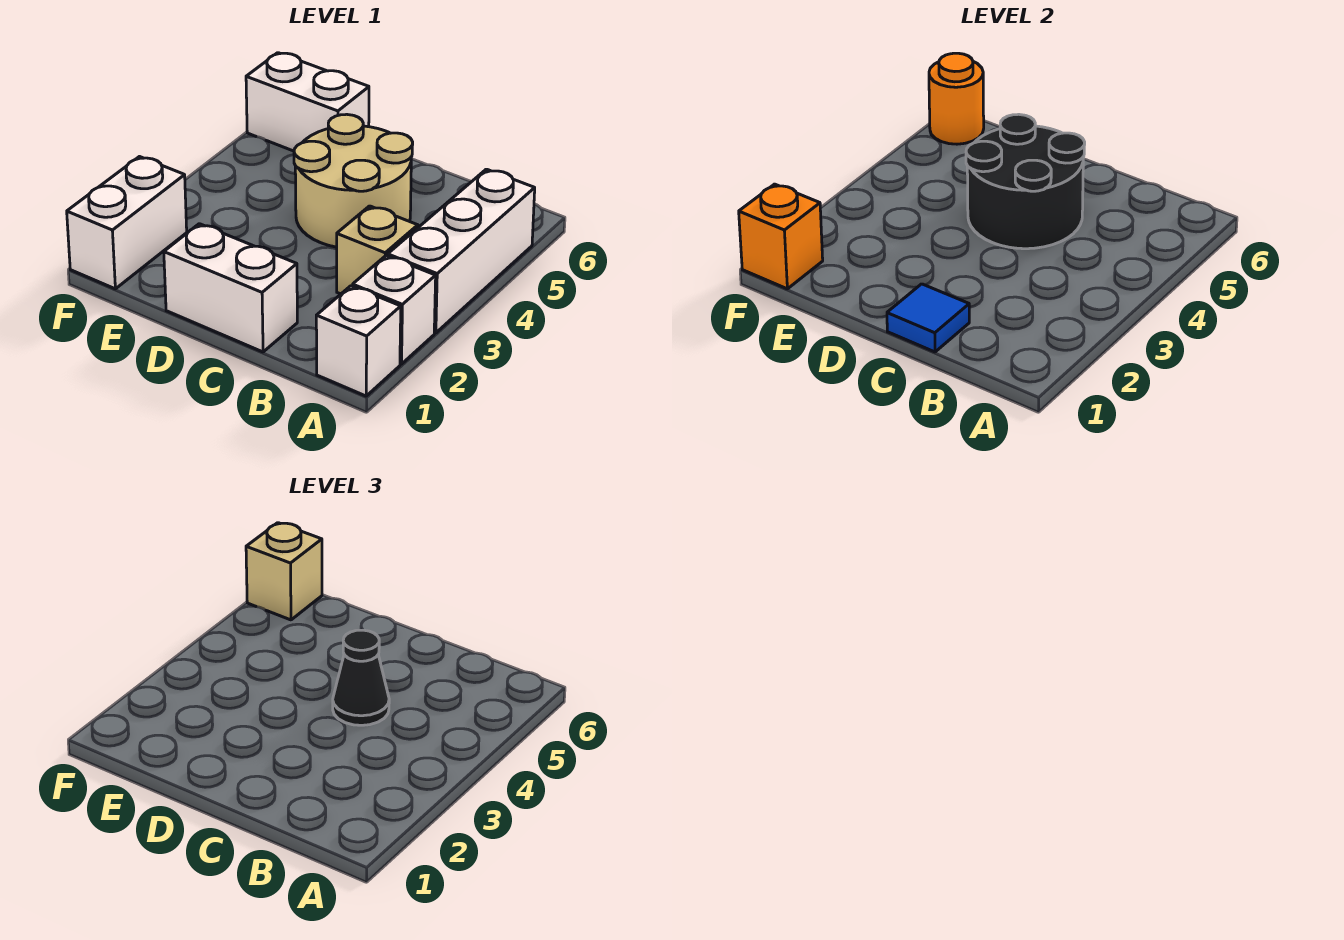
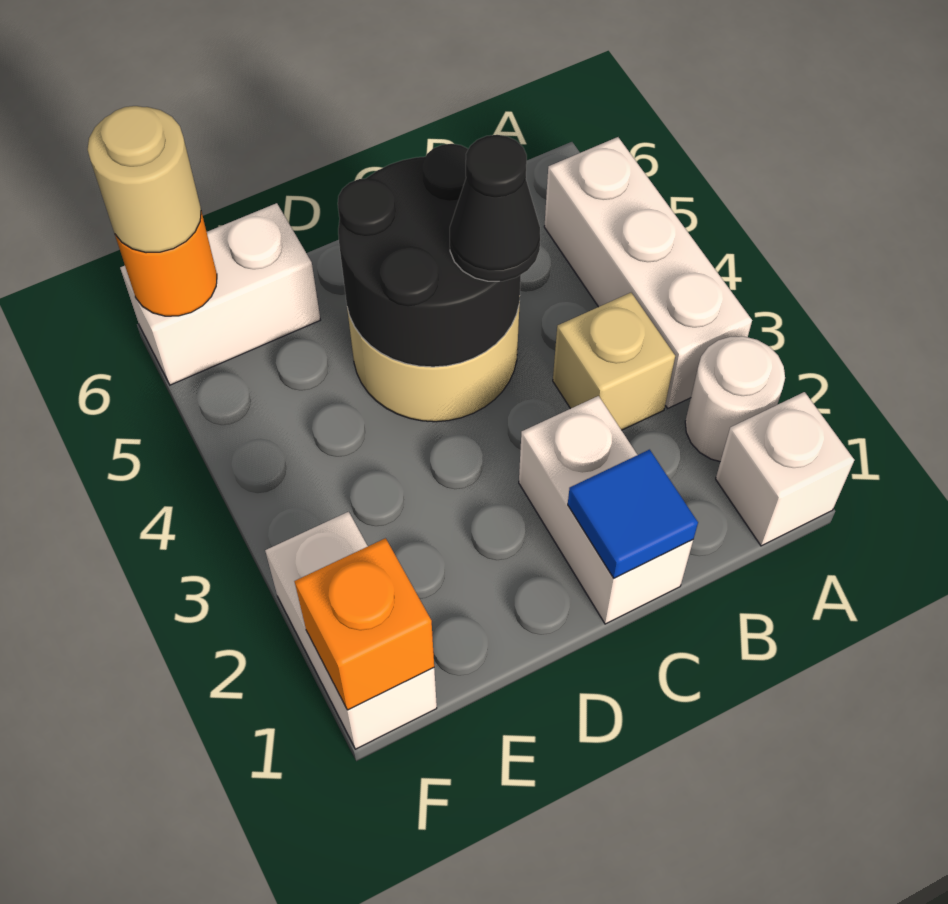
white 1x1 brick [353,255,436,364] -> white 1x1 round brick [685,336,785,462]
white 1x2 brick [164,224,297,352] -> white 1x2 brick turned to [519,396,693,624]
tan 1x1 brick [246,523,322,620] -> tan 1x1 round brick [88,106,201,253]

